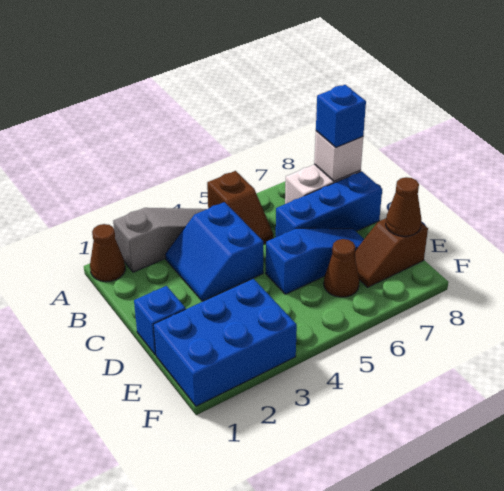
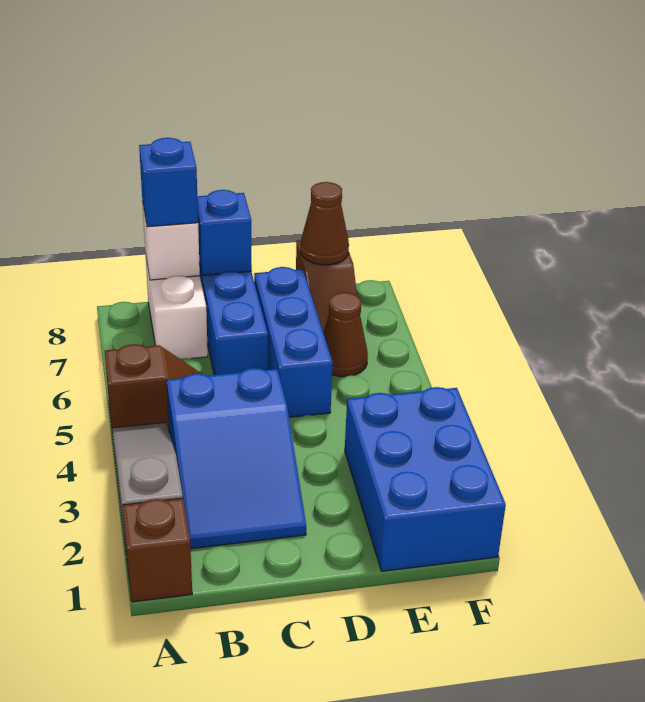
brown 1x1 cone [90,224,125,282] -> brown 1x1 brick [122,498,192,602]
blue 2x2 slope [165,202,263,301] -> blue 2x3 slope [167,368,306,549]
blue 1x1 brick [134,286,186,355] -> blue 1x1 brick moved to [197,190,252,276]
blue 1x3 slope [266,228,364,294] -> blue 1x3 brick [254,267,333,417]

